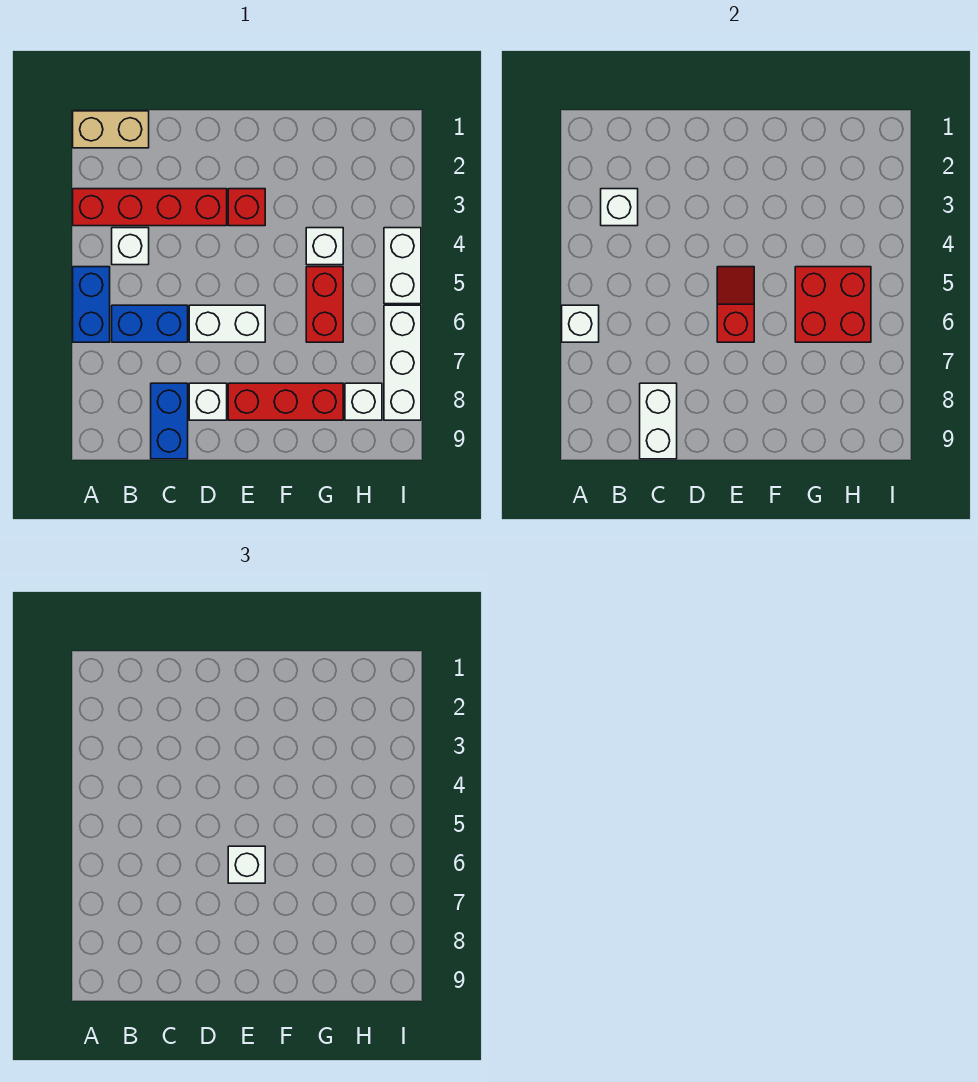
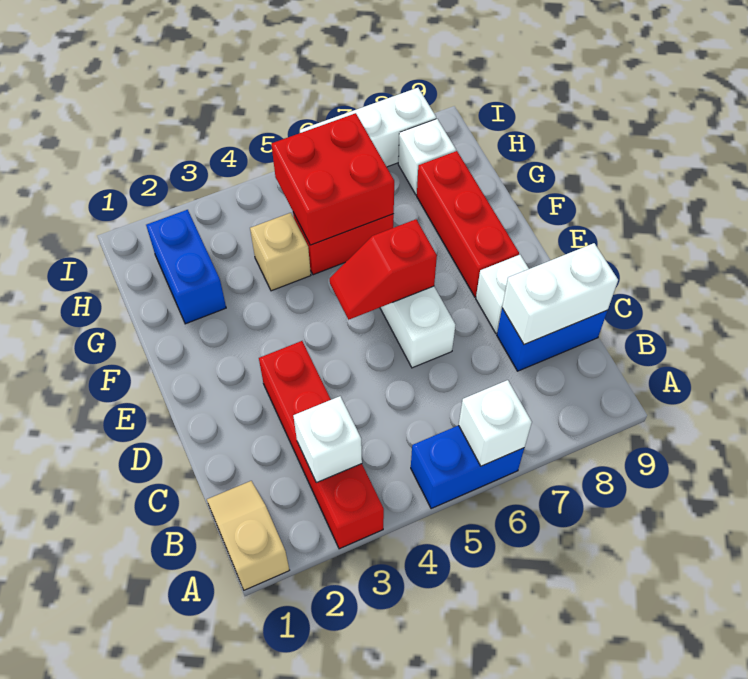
tan 1x2 brick [73,111,149,148] -> tan 1x2 slope [207,481,289,590]
white 1x1 brick [112,228,149,265] -> none
blue 1x2 brick [112,305,188,342] -> blue 1x2 brick moved to [146,210,226,324]
red 1x1 brick [228,189,265,226] -> none
white 1x1 brick [228,846,265,883] -> none
white 1x1 brick [306,228,343,265] -> tan 1x1 brick [250,213,311,291]
white 1x2 brick [384,228,421,304] -> none

